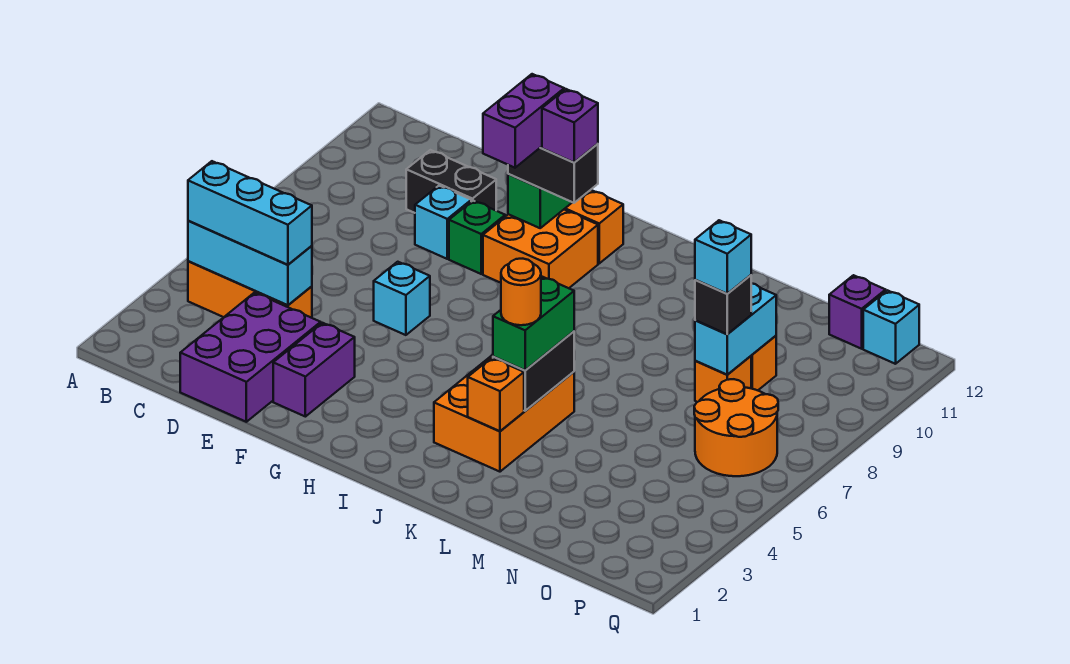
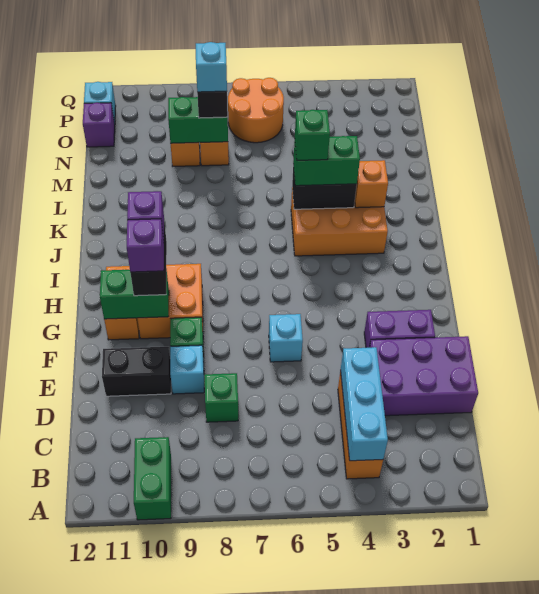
none -> green 1x2 brick [134,437,171,520]
cyan 1x3 brick [188,161,312,265] -> none
none -> green 1x1 brick [205,373,238,422]
black 1x2 brick [406,150,496,213] -> black 1x2 brick turned to [102,347,171,396]
purple 1x2 brick [483,74,564,168] -> purple 1x1 brick [127,219,164,272]
orange 1x1 round brick [501,259,541,325] -> none
none -> green 1x1 brick [295,110,330,160]
cyan 1x2 brick [695,283,776,374] -> green 1x2 brick [168,97,228,143]

